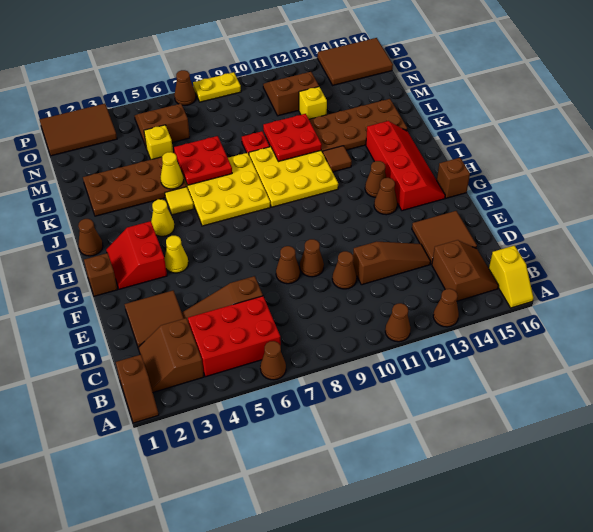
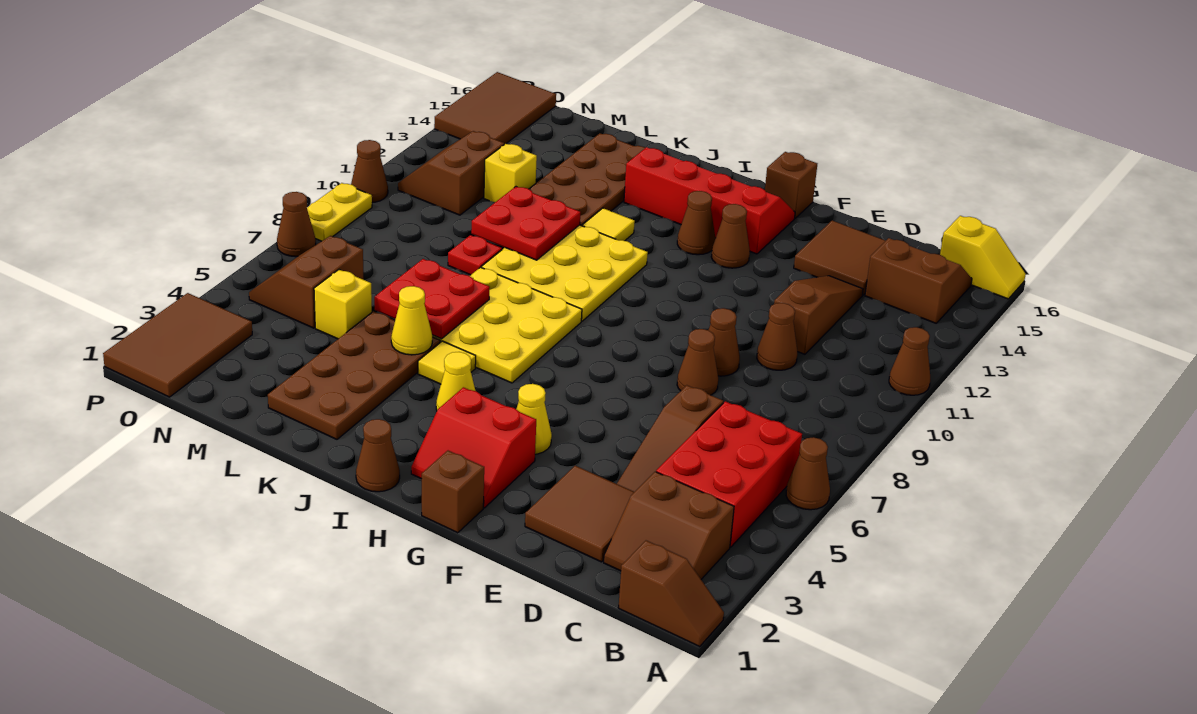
brown 1x1 cone [433,289,459,327] -> brown 1x1 cone moved to [351,140,388,203]
brown 1x1 tile [323,146,352,172] -> yellow 1x1 tile [582,208,635,241]

